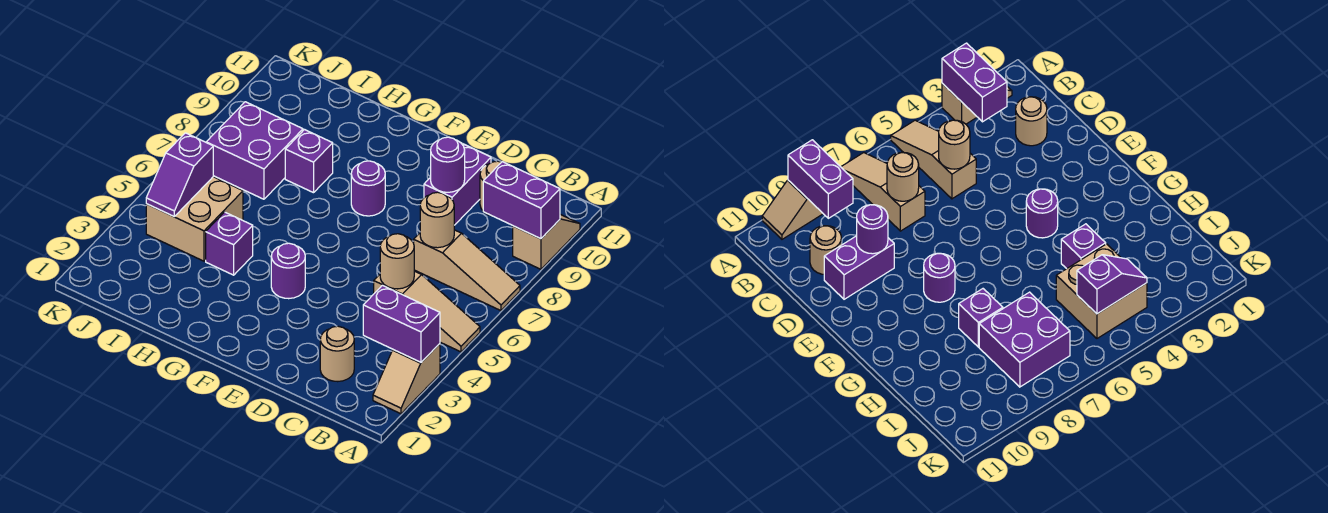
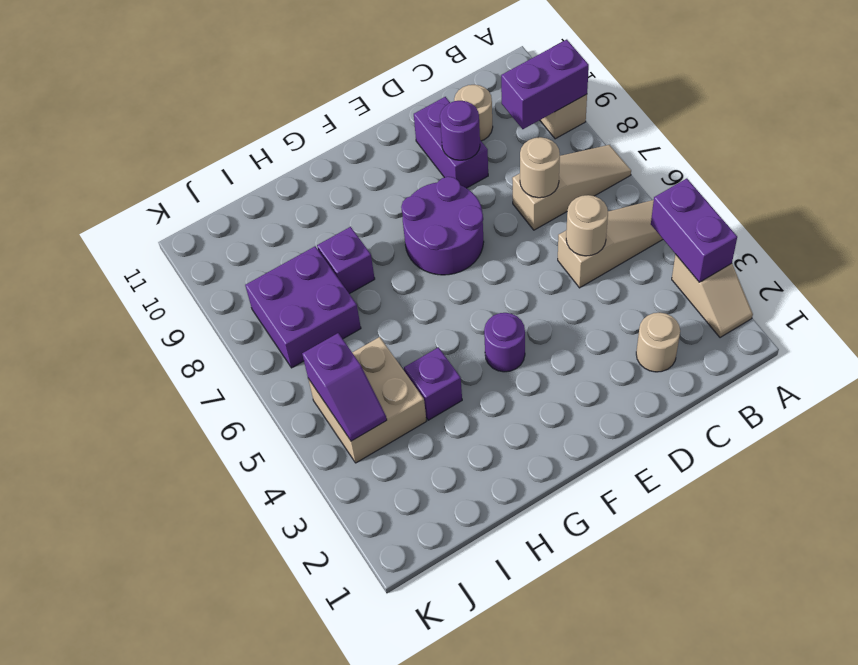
purple 1x2 brick [363,285,440,362] -> purple 1x2 brick turned to [651,179,737,282]
purple 1x1 round brick [351,161,385,216] -> purple 2x2 round brick [401,177,484,275]

